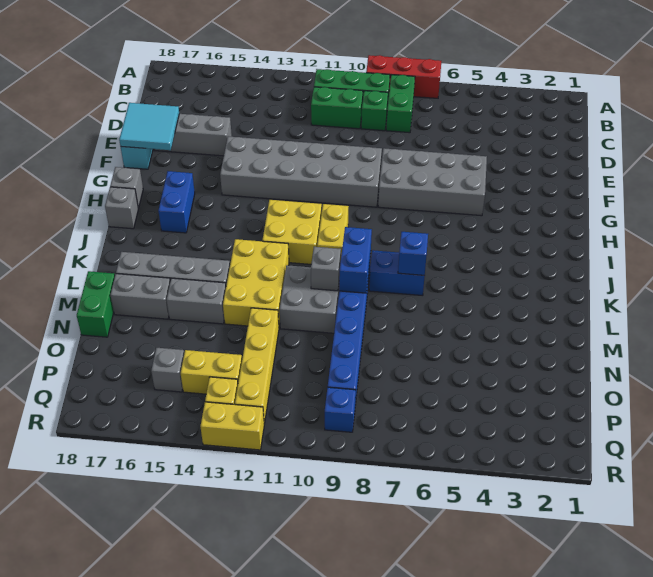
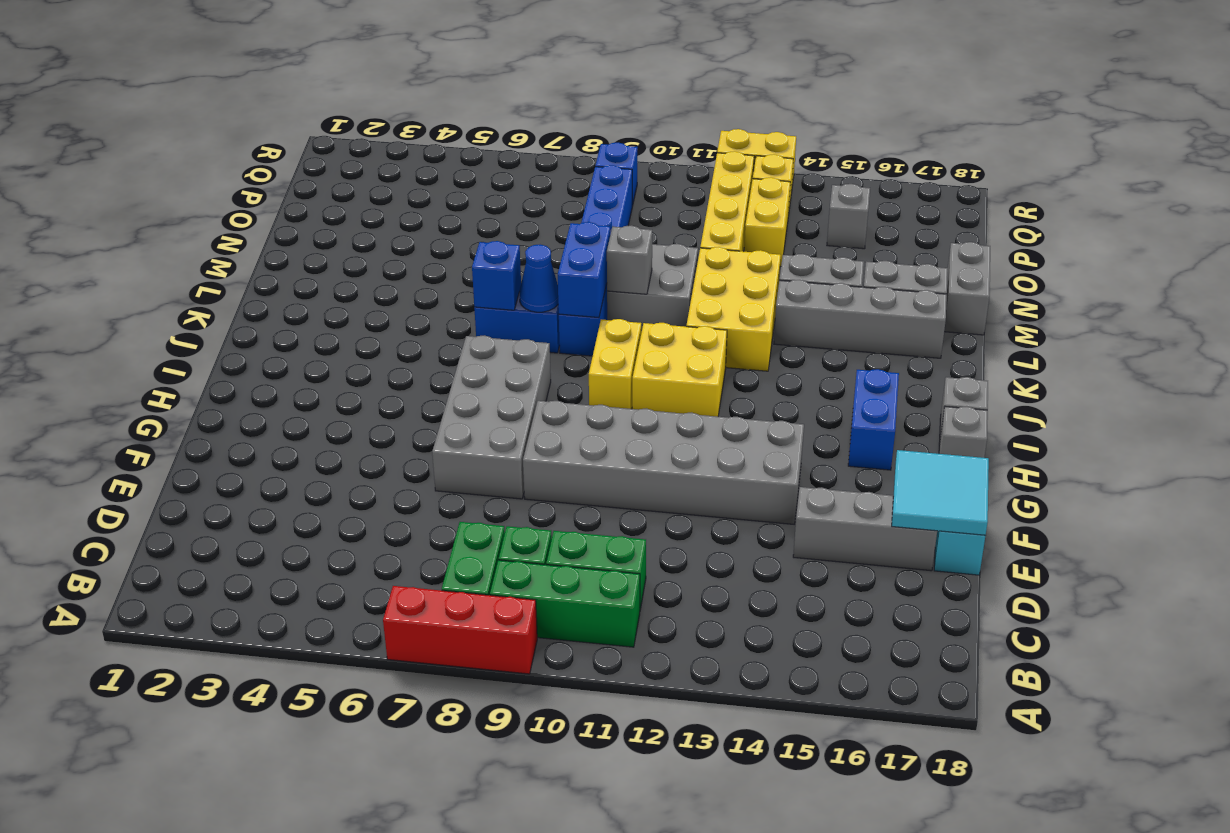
grey 2x4 brick [378,148,487,216] -> grey 2x4 brick turned to [432,335,551,499]
none -> blue 1x1 cone [520,245,558,312]
green 1x2 brick [77,271,115,337] -> grey 1x2 brick [944,242,990,335]
yellow 1x2 brick [181,350,242,394] -> yellow 1x2 brick turned to [744,177,790,267]

